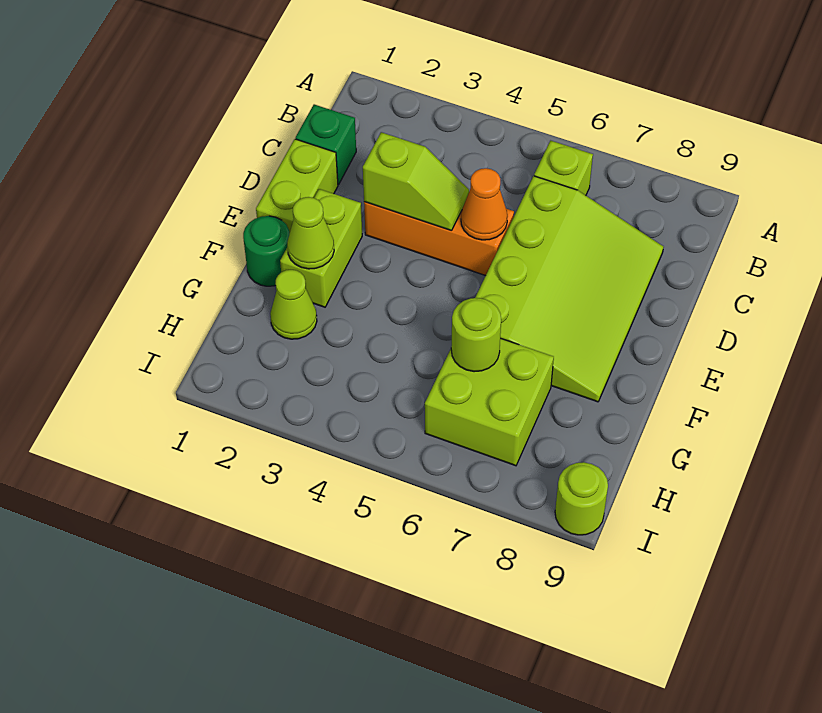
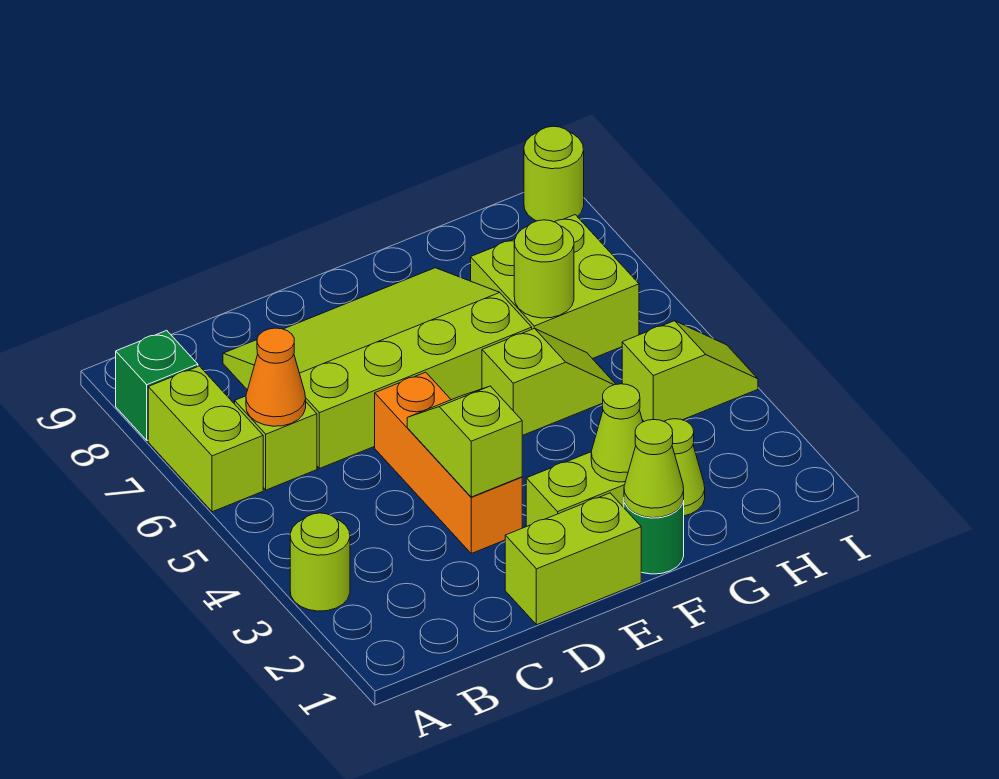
none -> lime 1x1 round brick [290,513,350,611]
none -> lime 1x2 brick [148,366,263,512]
green 1x1 brick [296,104,356,184] -> green 1x1 brick moved to [116,330,198,440]
orange 1x1 cone [461,168,507,240] -> orange 1x1 cone moved to [246,328,306,426]
none -> lime 1x1 cone [624,419,684,518]
none -> lime 1x2 slope [482,328,616,436]
none -> lime 1x2 slope [622,321,758,421]

